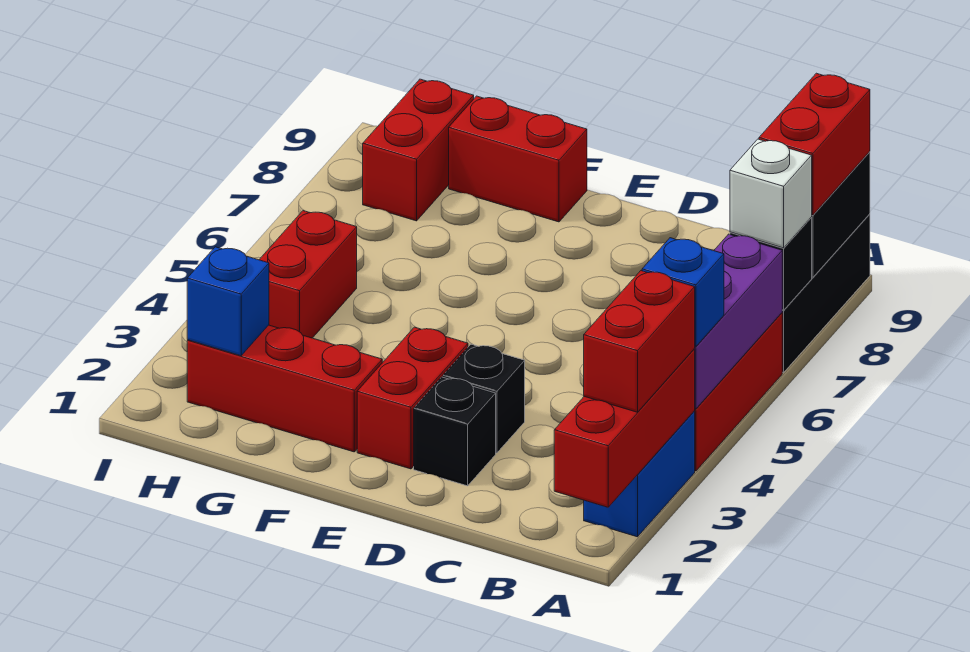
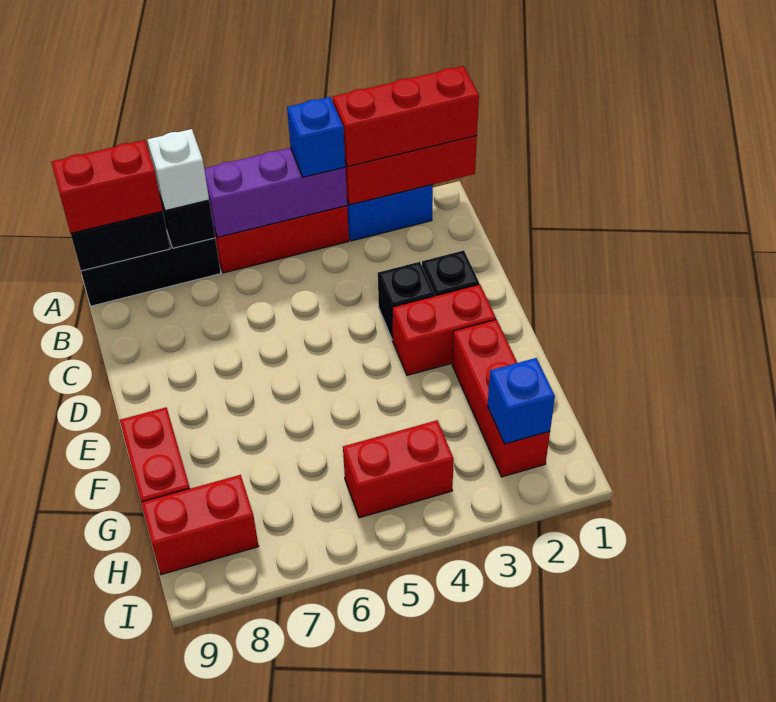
red 1x2 brick [584,271,695,412] -> red 1x3 brick [333,66,479,166]

